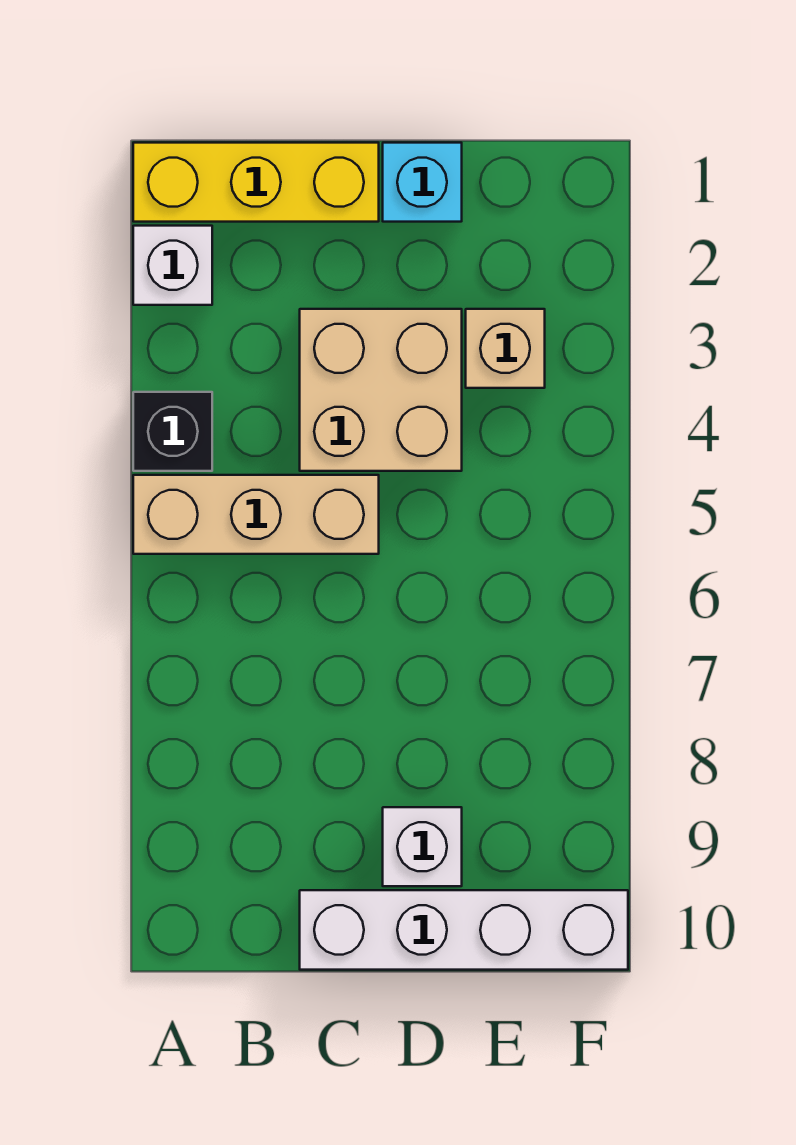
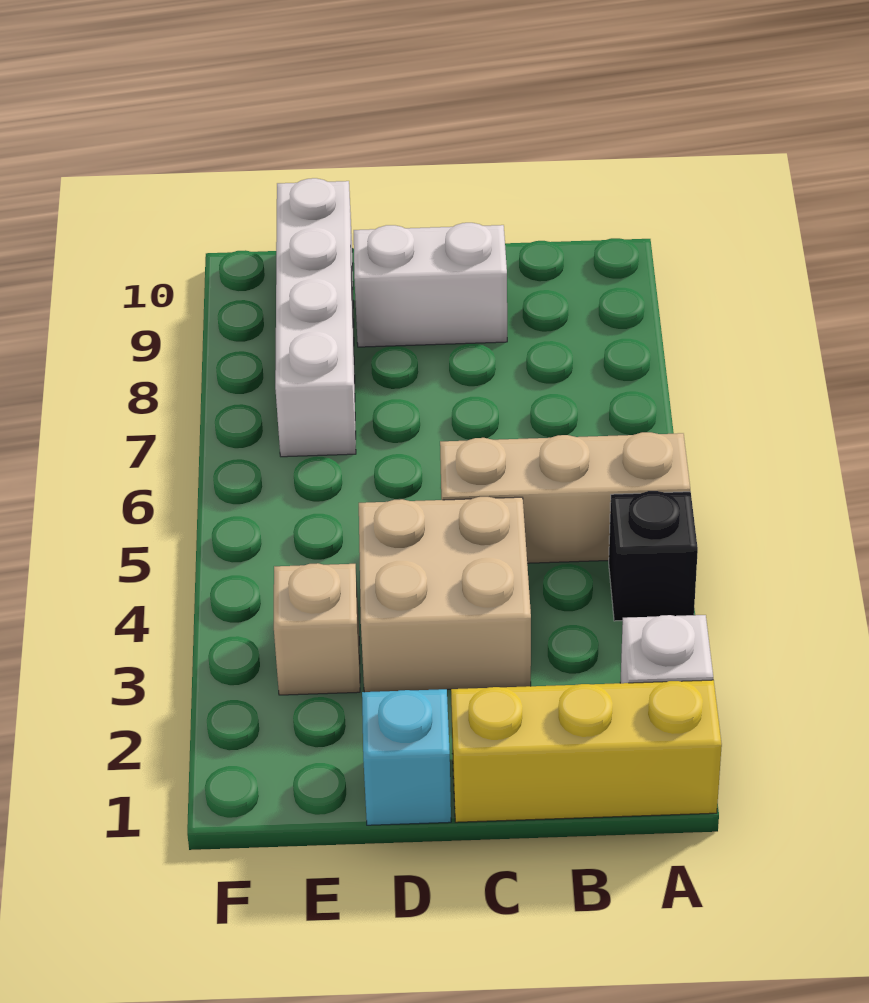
white 1x4 brick [300,890,628,970] -> white 1x4 brick turned to [275,178,356,457]
white 1x1 brick [383,807,462,886] -> white 1x2 brick [354,223,507,347]

